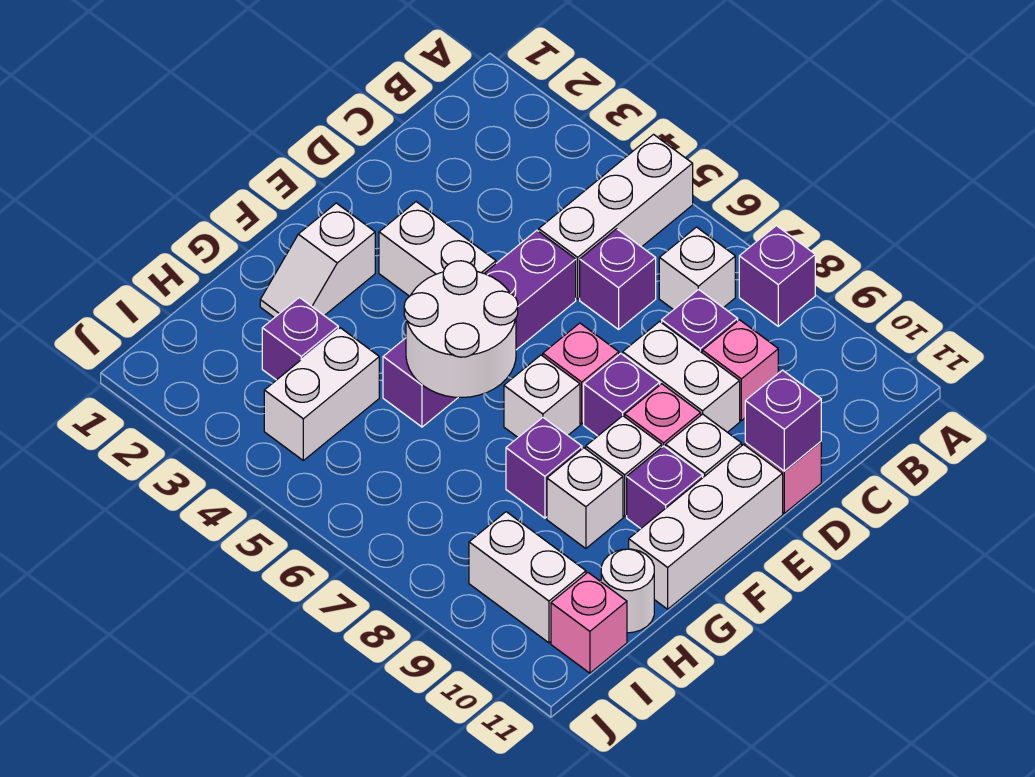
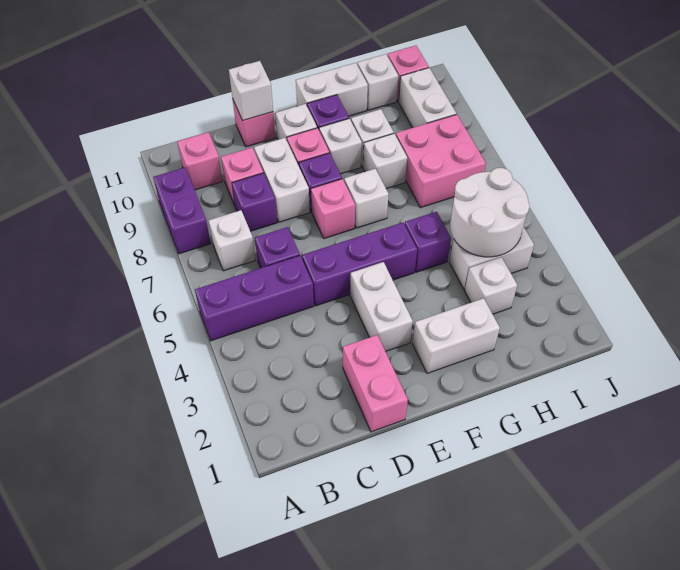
white 1x3 brick [539,134,693,299] -> purple 1x3 brick [195,256,314,341]
purple 1x1 brick [739,226,815,326] -> purple 1x2 brick [153,167,211,254]
none -> pink 1x1 brick [177,132,223,190]
none -> pink 1x2 brick [343,335,408,432]
purple 1x1 brick [745,370,821,471] -> white 1x1 brick [229,61,273,120]
white 1x3 brick [629,445,783,609] -> white 1x2 brick [296,63,368,116]
white 1x2 slope [260,203,375,318] -> white 1x2 brick [413,298,500,373]
white 2x2 round brick [404,261,518,398] -> white 2x2 round brick moved to [450,168,530,257]
purple 1x1 brick [506,418,582,518] -> white 1x1 brick [363,134,407,189]
purple 1x1 brick [262,297,338,380] -> white 1x1 brick [465,257,517,314]
none -> pink 2x2 brick [396,114,486,208]
white 1x1 round brick [601,549,654,633] -> white 1x1 brick [357,54,398,110]

